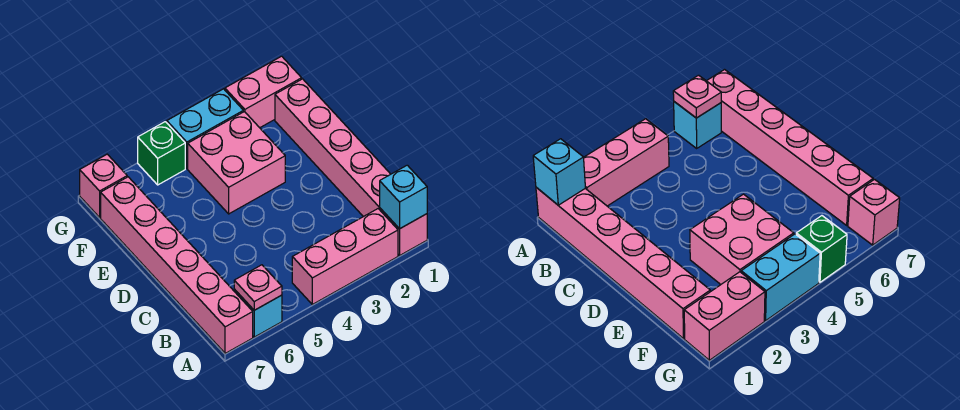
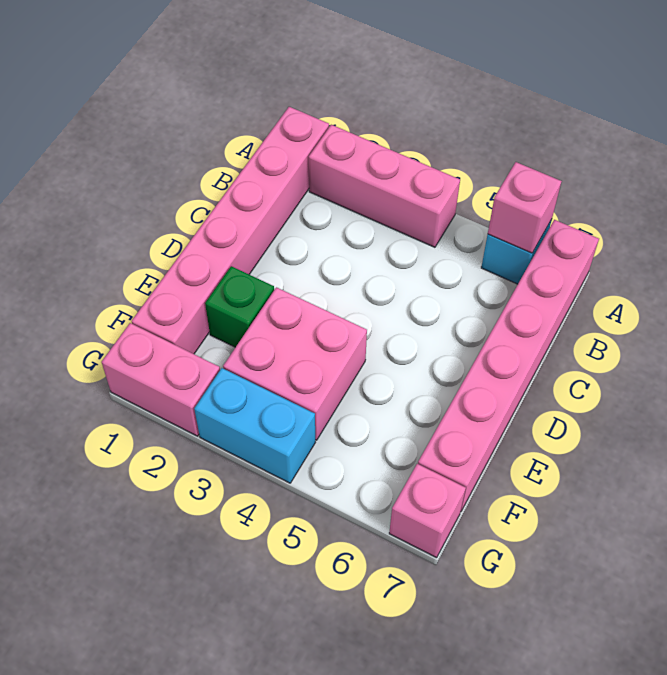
cyan 1x1 brick [380,165,427,229] -> none
pink 1x1 plate [234,265,282,310] -> pink 1x1 brick [488,162,562,253]
green 1x1 brick [138,122,185,185] -> green 1x1 brick moved to [205,266,274,347]

